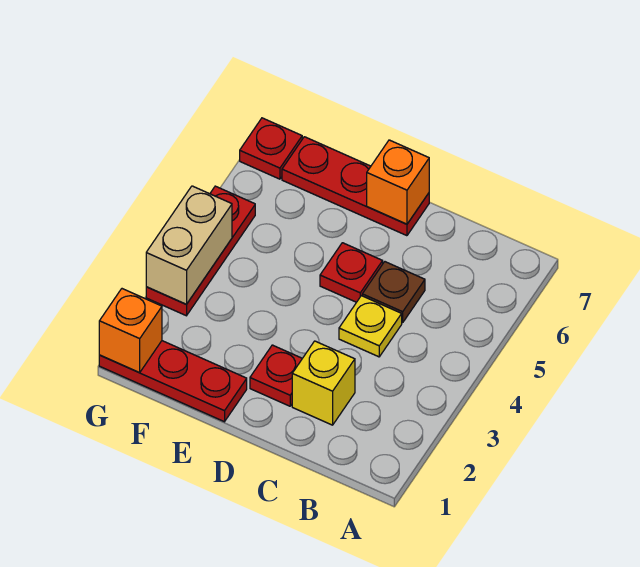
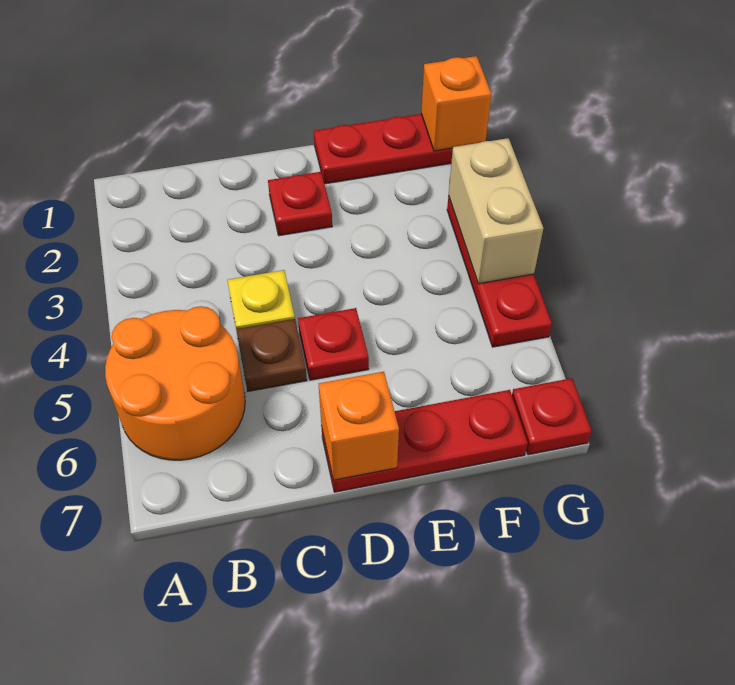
none -> orange 2x2 round brick [105,306,245,460]
yellow 1x1 brick [292,341,355,425] -> none

